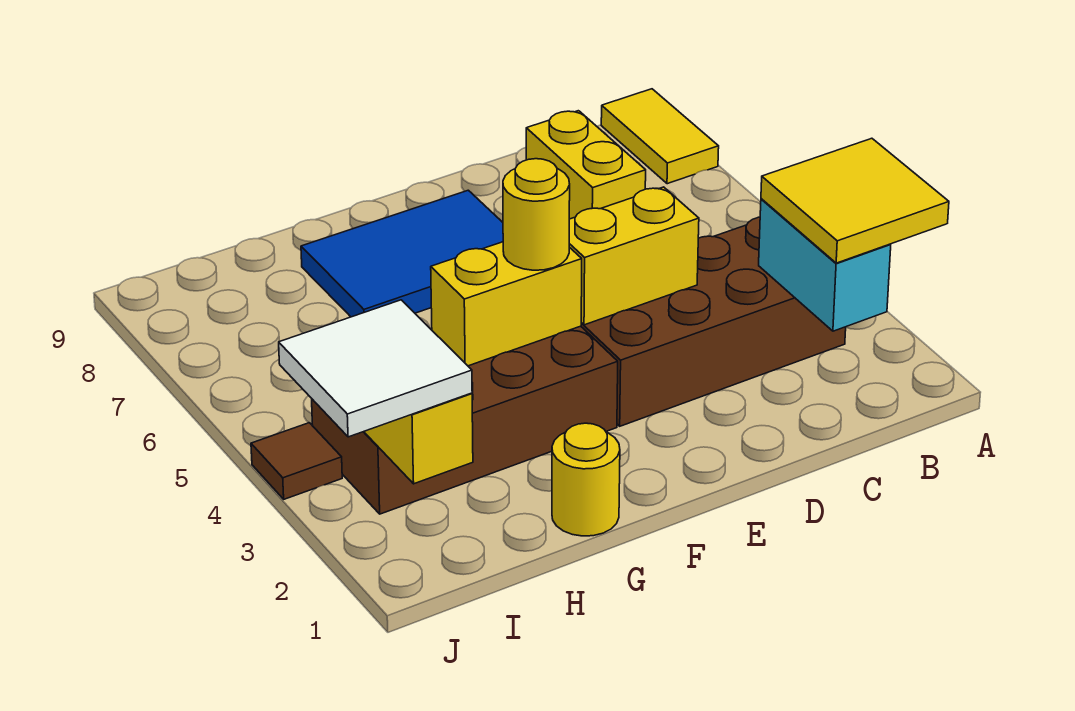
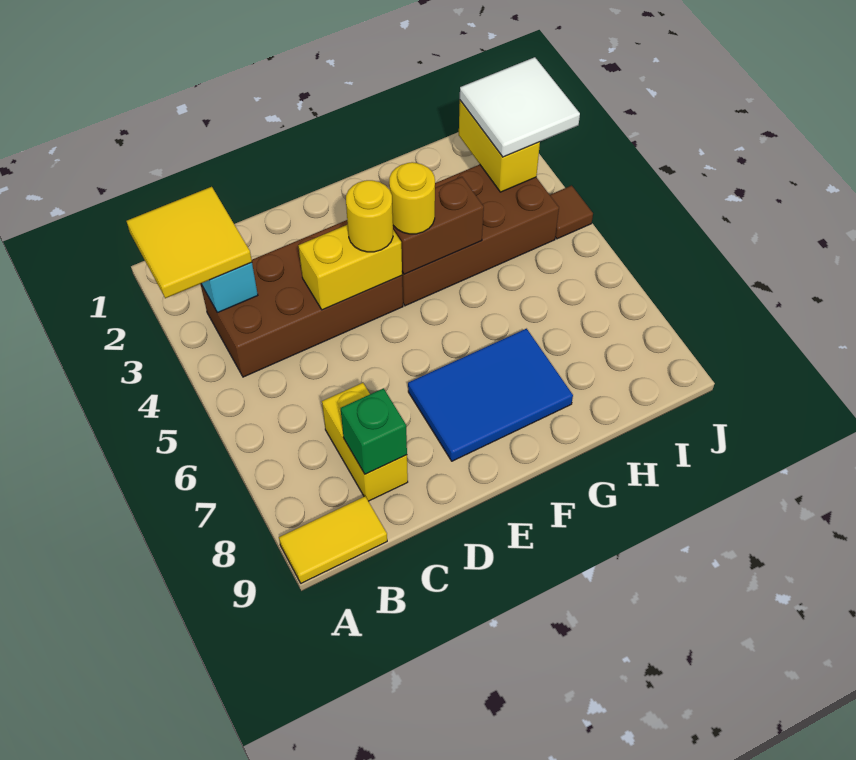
yellow 1x2 tile [601,89,719,184] -> yellow 1x2 tile turned to [279,496,387,583]
none -> green 1x1 brick [341,388,407,474]
yellow 1x2 brick [431,242,582,366] -> brown 1x2 brick [393,177,484,274]
yellow 1x1 round brick [552,423,620,536] -> yellow 1x1 round brick moved to [346,180,393,252]

